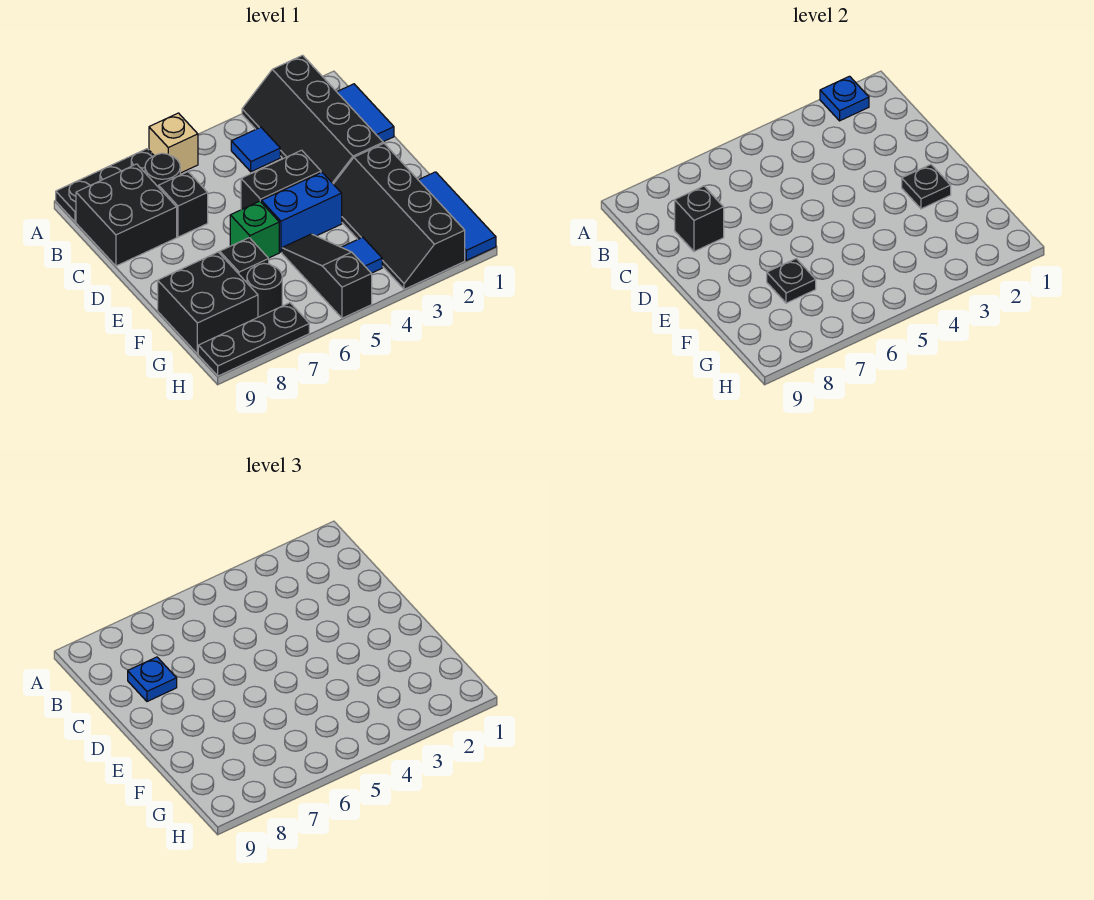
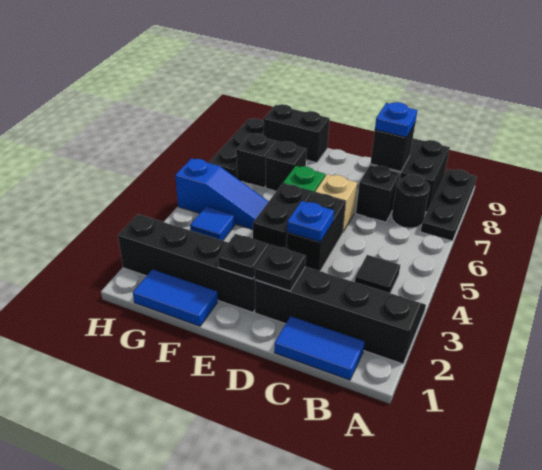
blue 1x1 plate [820,76,869,121] -> blue 1x1 plate moved to [287,201,334,242]
tan 1x1 brick [149,113,198,173] -> tan 1x1 brick moved to [315,174,357,232]
blue 1x1 tile [231,127,280,172] -> black 1x1 tile [355,255,400,293]
blue 1x2 brick [261,172,342,252] -> black 1x2 brick [253,184,313,248]
blue 1x3 tile [419,172,496,260] -> blue 1x2 tile [133,269,218,326]
black 1x3 slope [282,234,372,318] -> blue 1x3 slope [175,158,269,229]
black 1x1 plate [767,259,816,303] -> black 1x1 plate moved to [255,245,306,291]
black 2x2 brick [158,252,258,354] -> black 1x2 brick [264,104,330,163]
black 1x1 round brick [247,263,282,317] -> black 1x1 brick [236,134,277,188]

